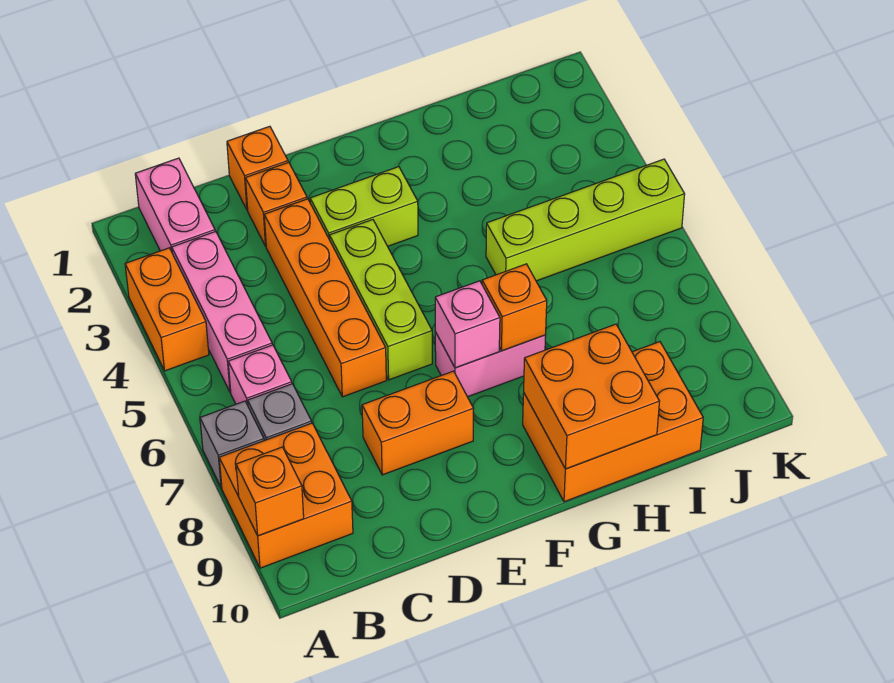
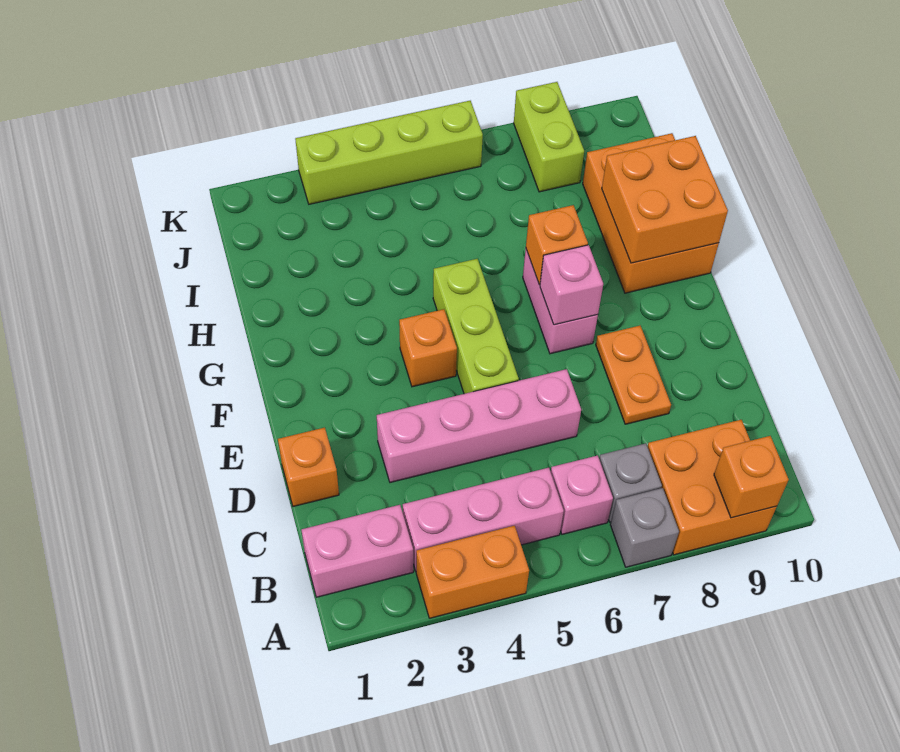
orange 1x1 brick [246,162,307,246] -> orange 1x1 brick moved to [399,309,457,387]
orange 1x4 brick [264,199,386,397] -> pink 1x4 brick [377,369,581,483]
orange 1x2 brick [362,371,474,475] -> orange 1x2 plate [596,326,671,424]
lime 1x2 brick [310,167,418,246] -> lime 1x2 brick moved to [514,82,584,192]
lime 1x3 brick [329,220,432,380] -> lime 1x3 brick turned to [433,259,519,394]
lime 1x4 brick [486,159,685,281] -> lime 1x4 brick turned to [295,101,483,204]

